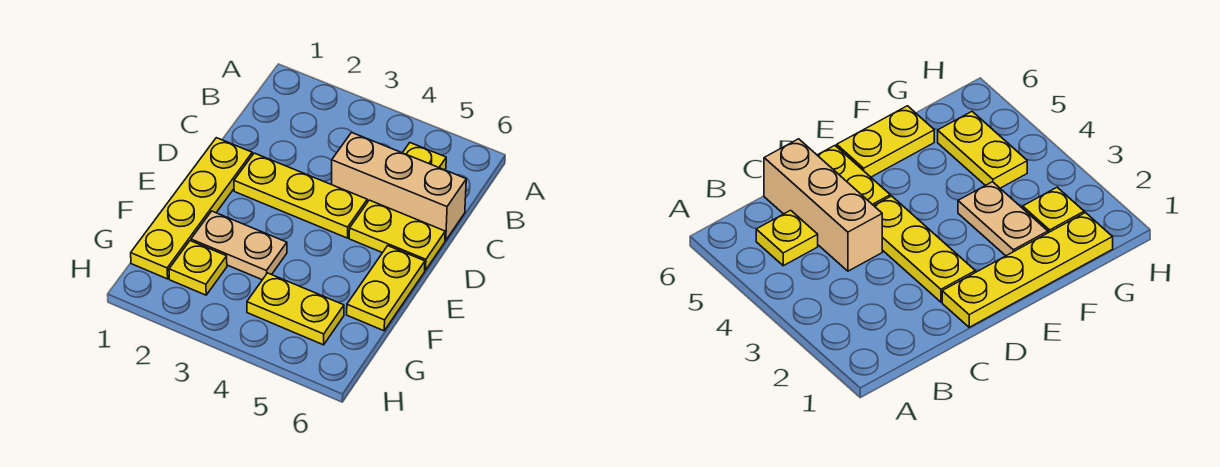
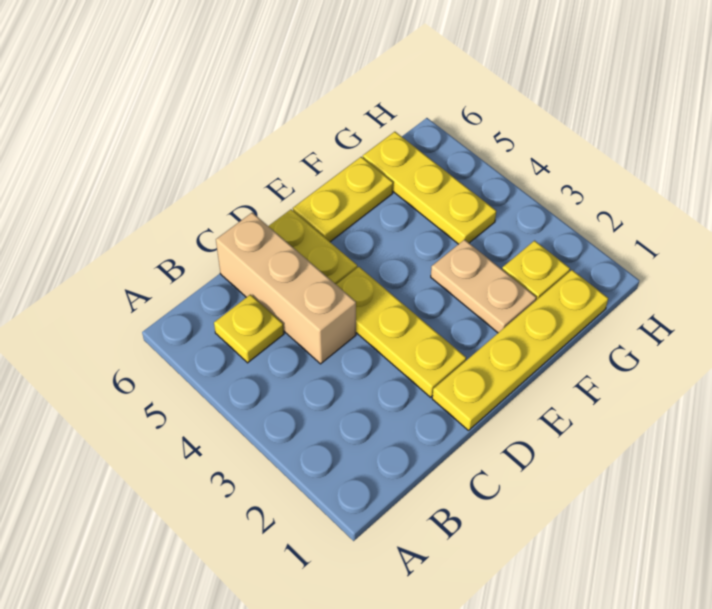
yellow 1x2 plate [247,273,344,345] -> yellow 1x3 plate [363,132,496,244]

